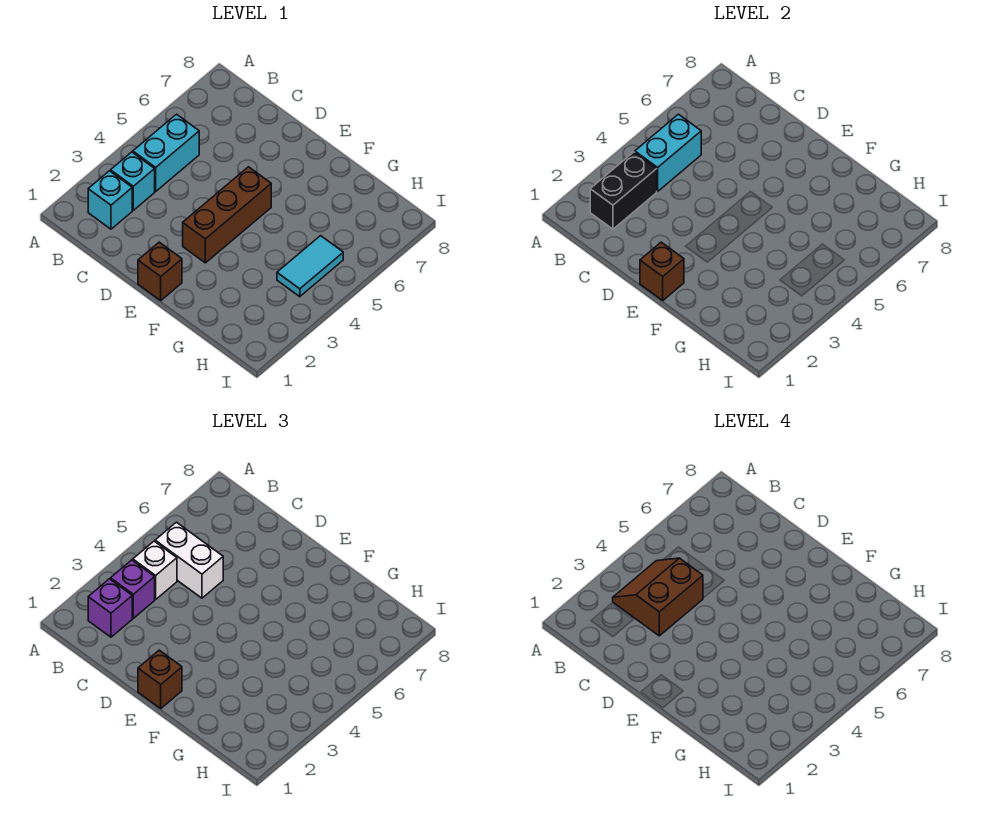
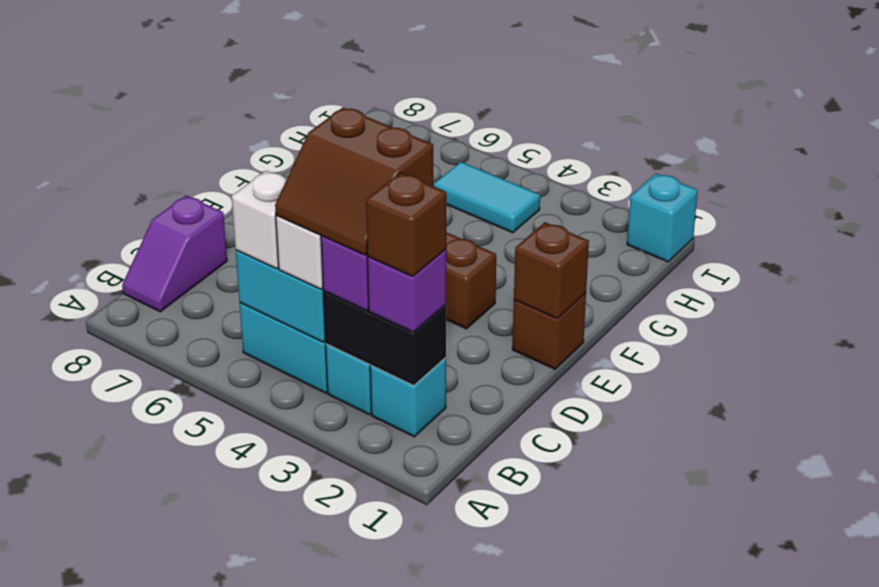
white 1x2 brick [155,522,223,598] -> white 1x1 brick [232,171,287,269]
none -> purple 1x2 slope [122,195,227,312]
brown 1x1 brick [138,650,182,708] -> brown 1x1 brick moved to [366,173,446,277]
none -> cyan 1x1 brick [627,173,698,262]

